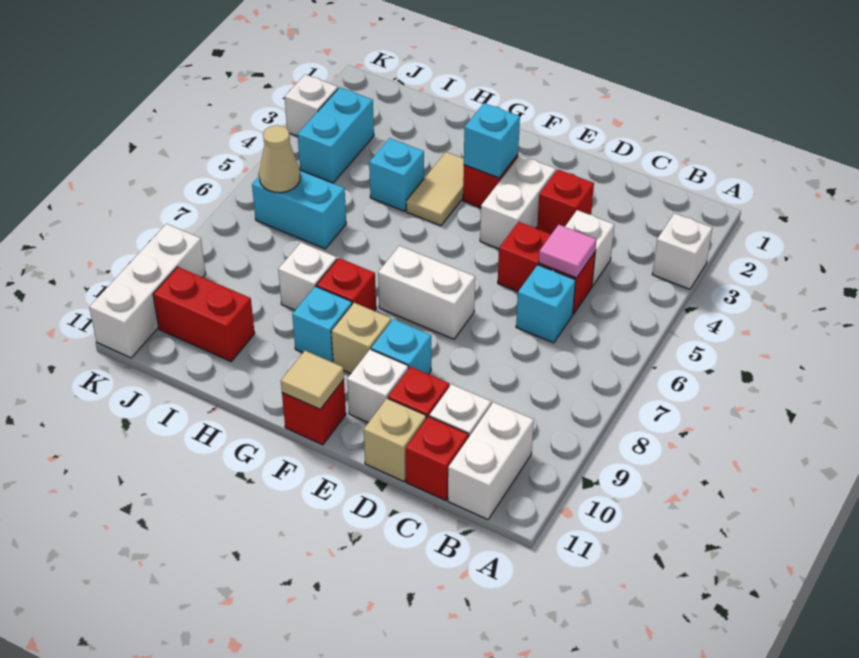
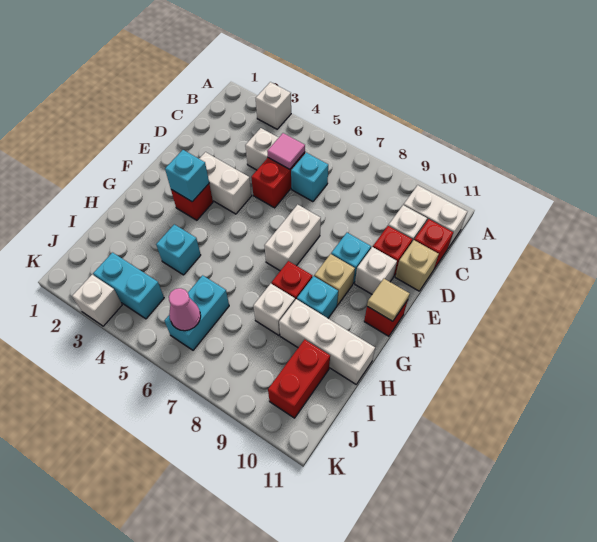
red 1x1 brick [537,170,594,234] -> none
tan 1x2 tile [406,152,464,226] -> none
tan 1x1 cone [259,125,300,193] -> pink 1x1 cone [169,288,201,331]
white 1x3 brick [89,224,206,358] -> white 1x3 brick moved to [279,299,375,384]

